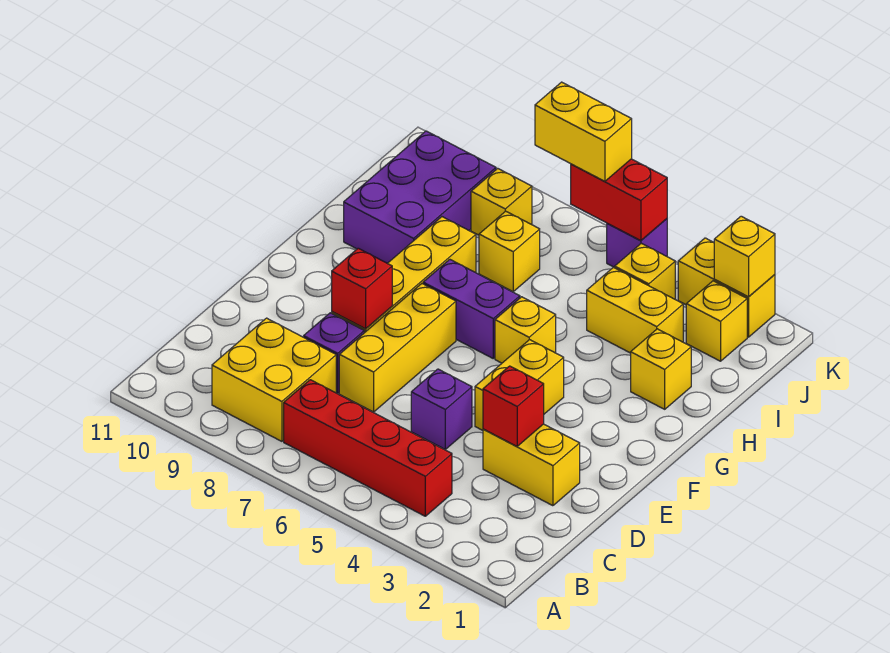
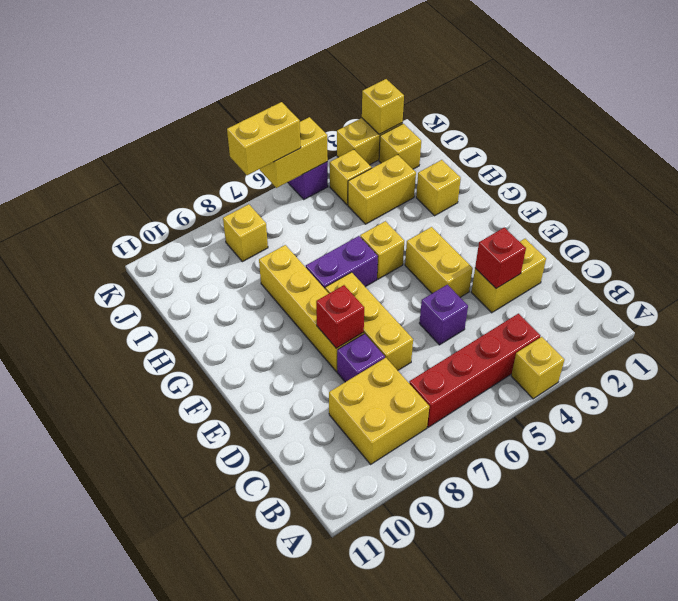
purple 2x3 brick [344,131,496,263] -> none
yellow 1x1 brick [479,211,540,292] -> yellow 1x1 brick moved to [511,337,564,399]
red 1x2 brick [571,159,667,241] -> yellow 1x2 brick [260,117,328,188]

